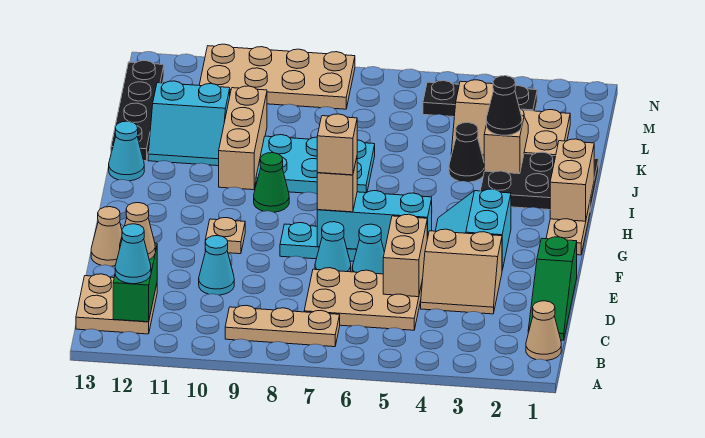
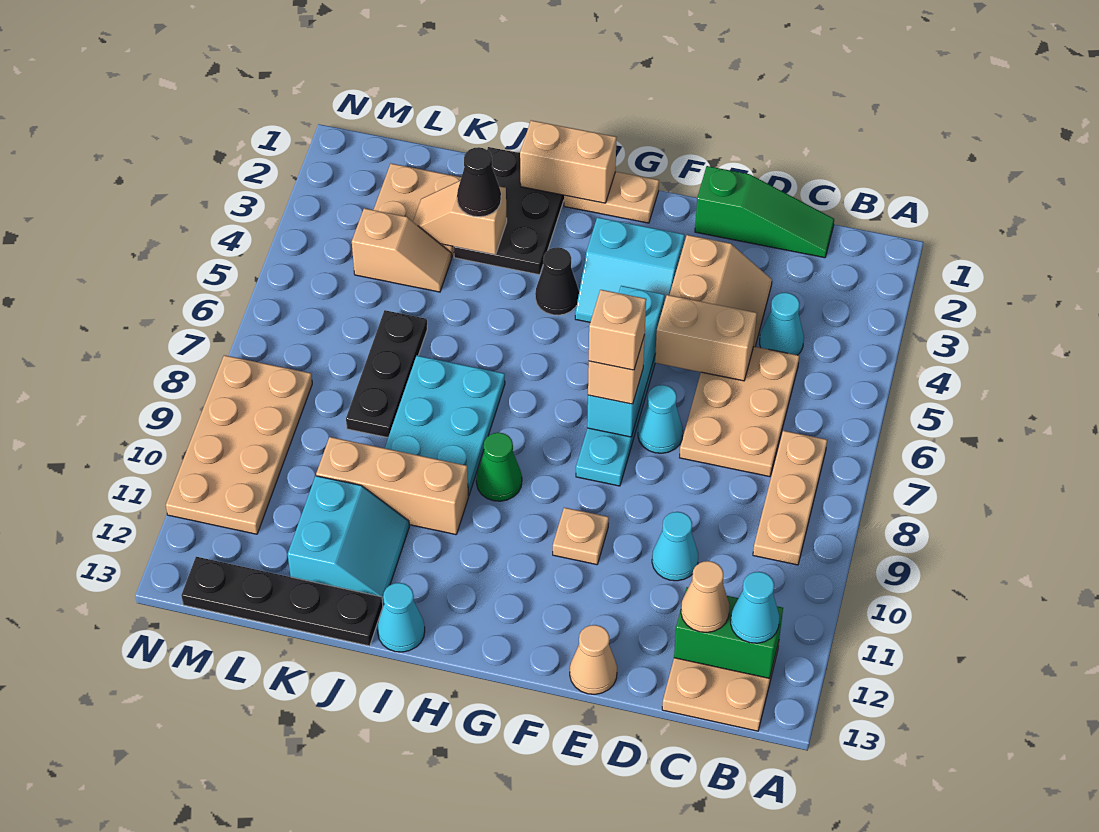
tan 1x1 cone [526,301,561,360] -> none
cyan 1x1 cone [352,224,384,274] -> cyan 1x1 cone moved to [760,293,804,355]
black 1x1 cone [449,123,484,182] -> black 1x1 cone moved to [535,247,579,315]
black 1x3 plate [423,81,537,117] -> black 1x3 plate moved to [346,310,427,438]

